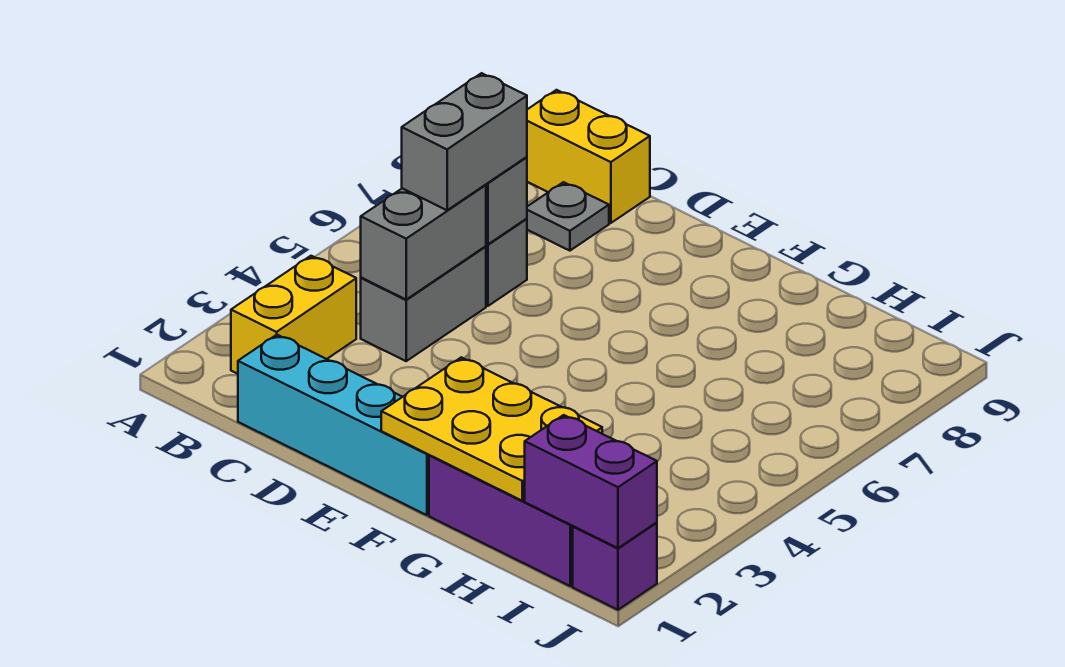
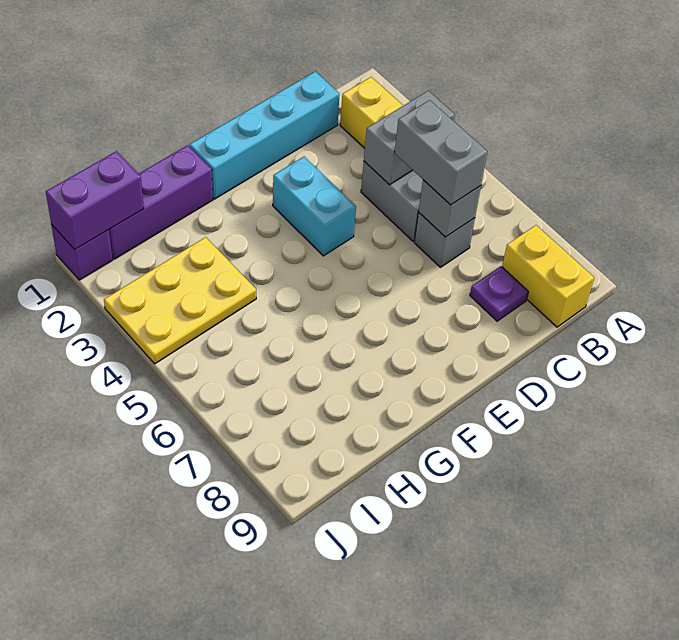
yellow 1x2 brick [527,90,650,223] -> yellow 1x2 brick turned to [502,225,594,327]
grey 1x2 brick [361,185,486,299] -> grey 1x2 brick turned to [364,91,455,185]
grey 1x1 plate [527,182,609,251] -> purple 1x1 plate [470,266,528,321]
none -> cyan 1x2 brick [273,157,356,256]
yellow 2x3 plate [381,357,602,501] -> yellow 2x3 plate moved to [104,237,256,364]

